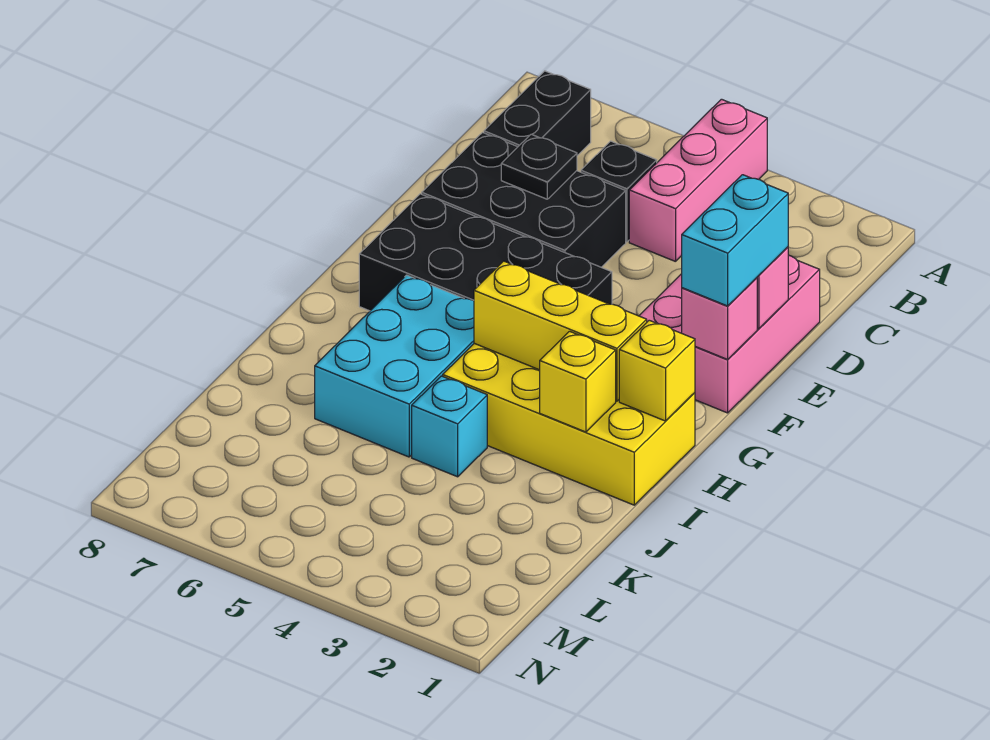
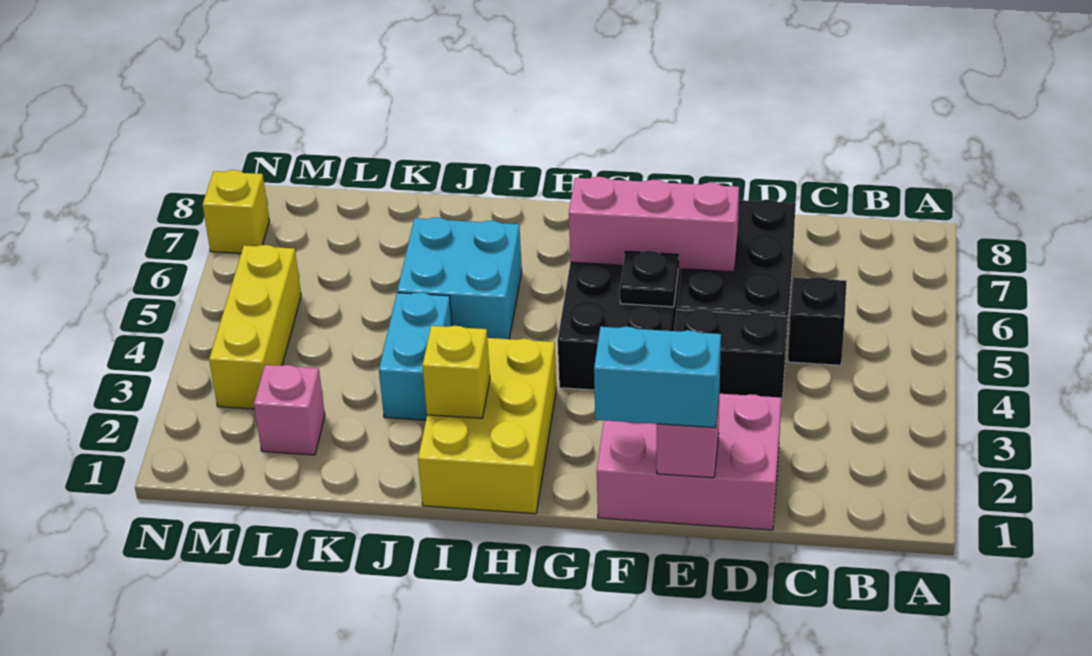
pink 1x3 brick [629,99,767,262] -> pink 1x3 brick moved to [569,177,739,272]
black 1x2 brick [484,71,591,156] -> black 1x2 brick moved to [674,309,787,402]
black 1x1 plate [501,134,577,199] -> black 1x1 plate moved to [620,251,679,307]
pink 1x1 brick [682,278,757,359] -> pink 1x1 brick moved to [254,365,325,455]
yellow 2x4 brick [443,343,695,505] -> yellow 2x3 brick [418,338,556,514]
yellow 1x1 brick [619,320,695,421] -> yellow 1x1 brick moved to [203,170,269,253]
yellow 1x3 brick [474,261,647,401] -> yellow 1x3 brick moved to [209,245,301,409]
cyan 2x3 brick [315,275,474,457] -> cyan 2x2 brick [397,217,522,339]
cyan 1x1 brick [412,376,487,477] -> cyan 1x2 brick [379,292,452,420]

